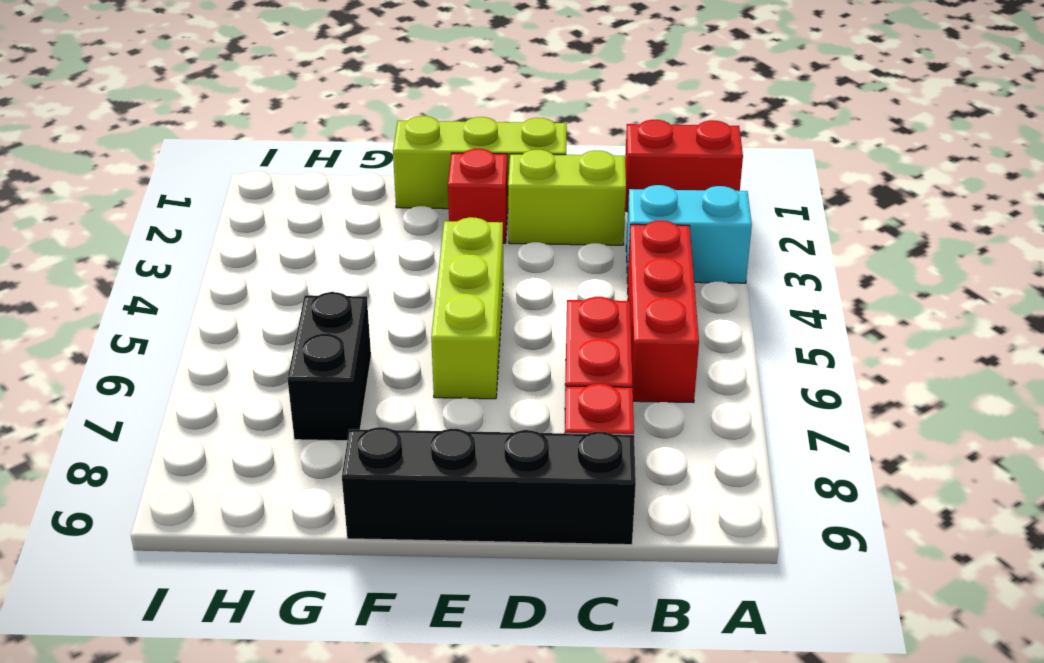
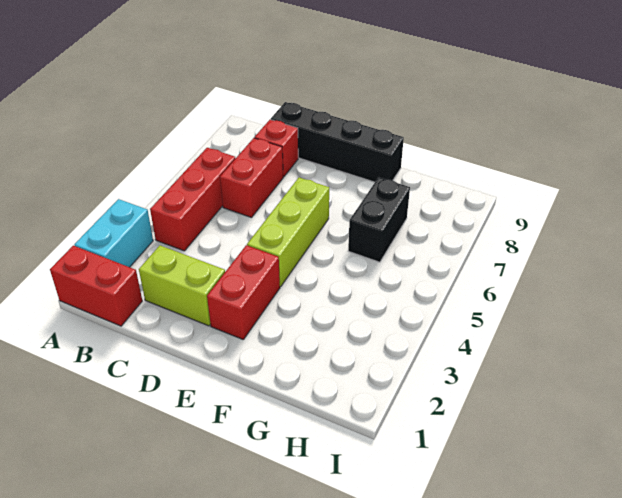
cyan 1x2 brick [626,185,752,283] -> cyan 1x2 brick turned to [74,199,153,267]
lime 1x3 brick [393,116,567,209] -> none
red 1x1 brick [448,149,508,243] -> red 1x2 brick [207,245,280,339]

